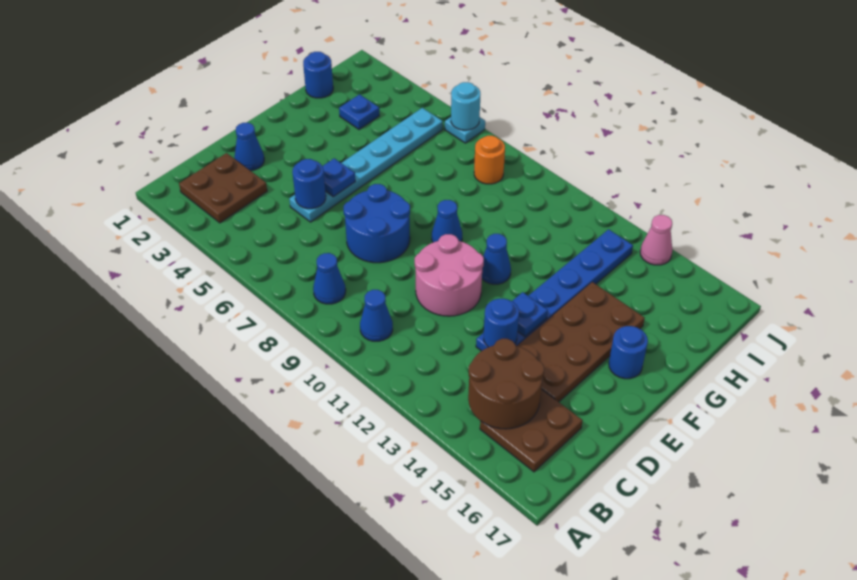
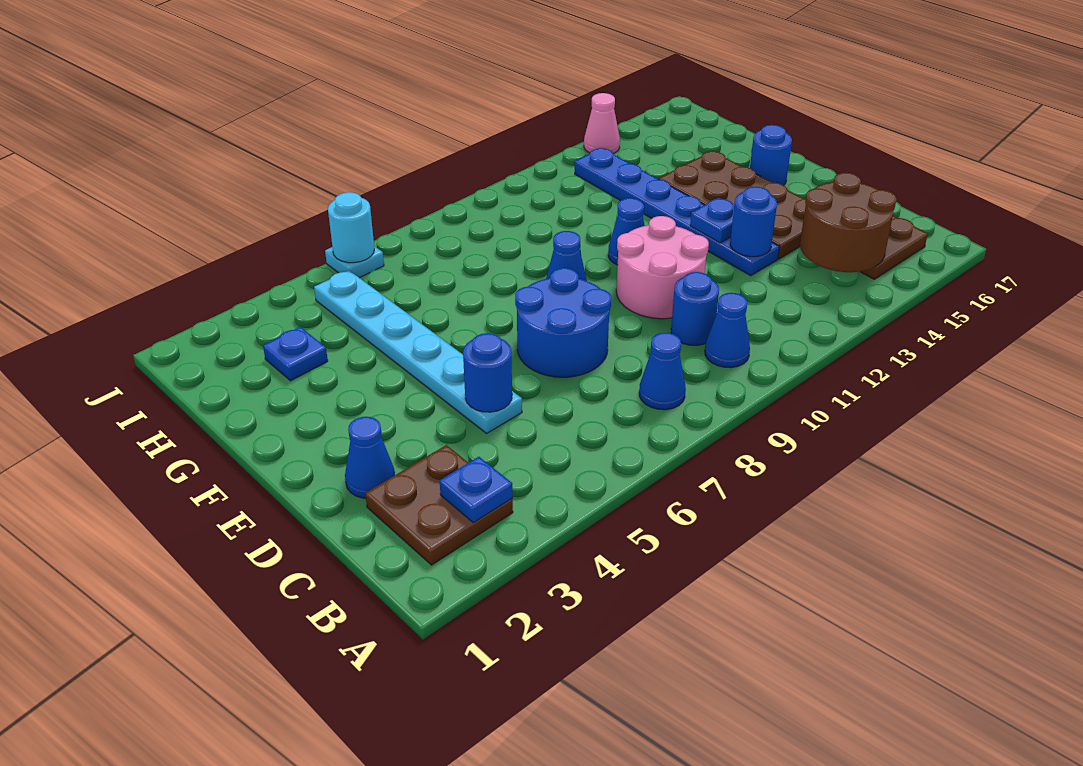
blue 1x1 plate [323,158,355,197] -> blue 1x1 plate moved to [440,457,513,523]
blue 1x1 round brick [303,52,333,98] -> blue 1x1 round brick moved to [671,272,719,345]
orange 1x1 round brick [474,136,505,184] -> none

